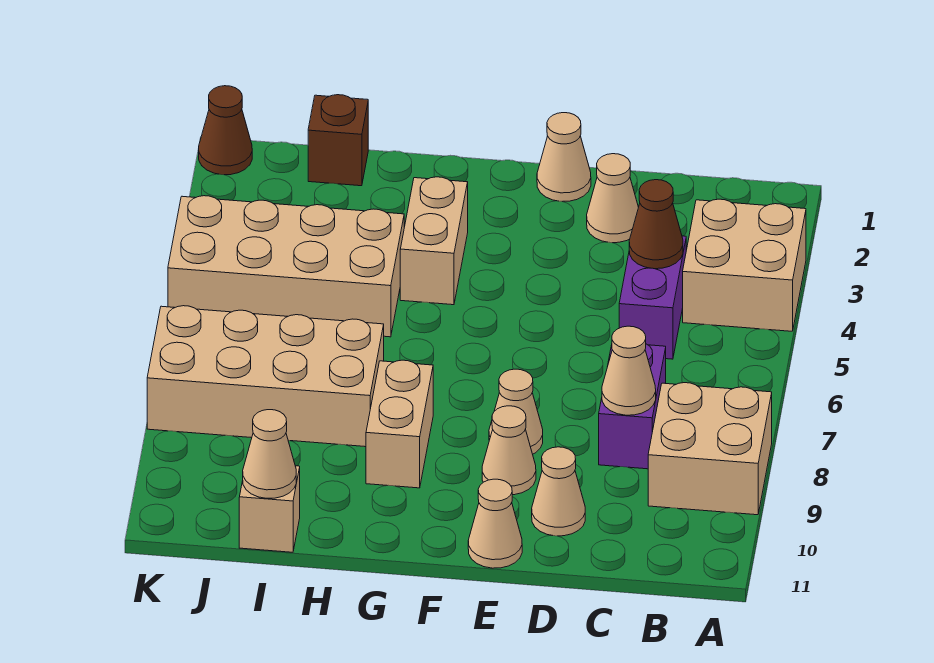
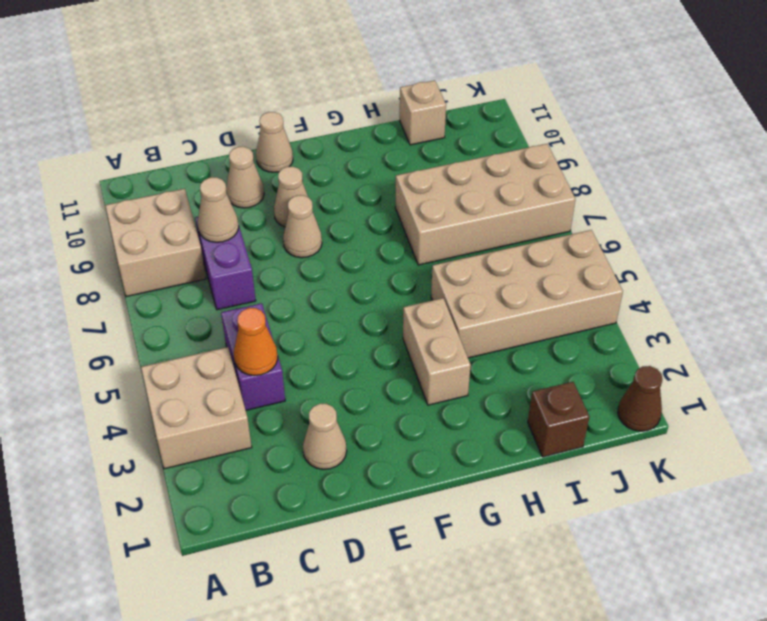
brown 1x1 cone [629,180,683,269] -> orange 1x1 cone [234,308,278,376]
tan 1x1 cone [537,113,591,202] -> none
tan 1x2 brick [366,360,433,488] -> none
tan 1x1 cone [243,410,296,498] -> none

